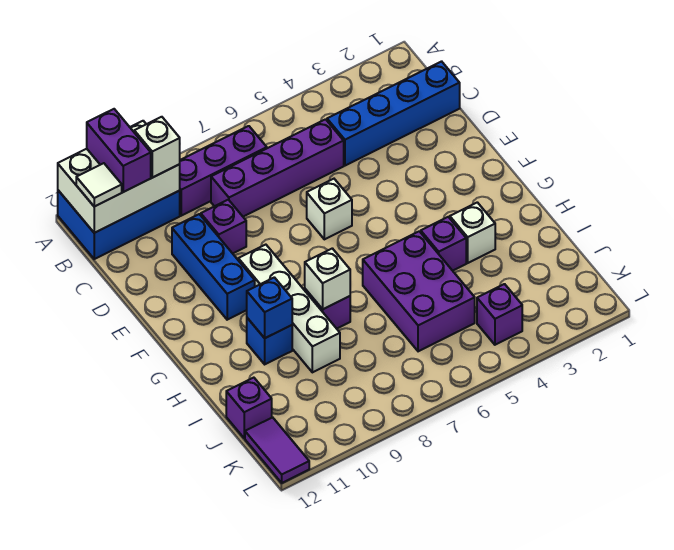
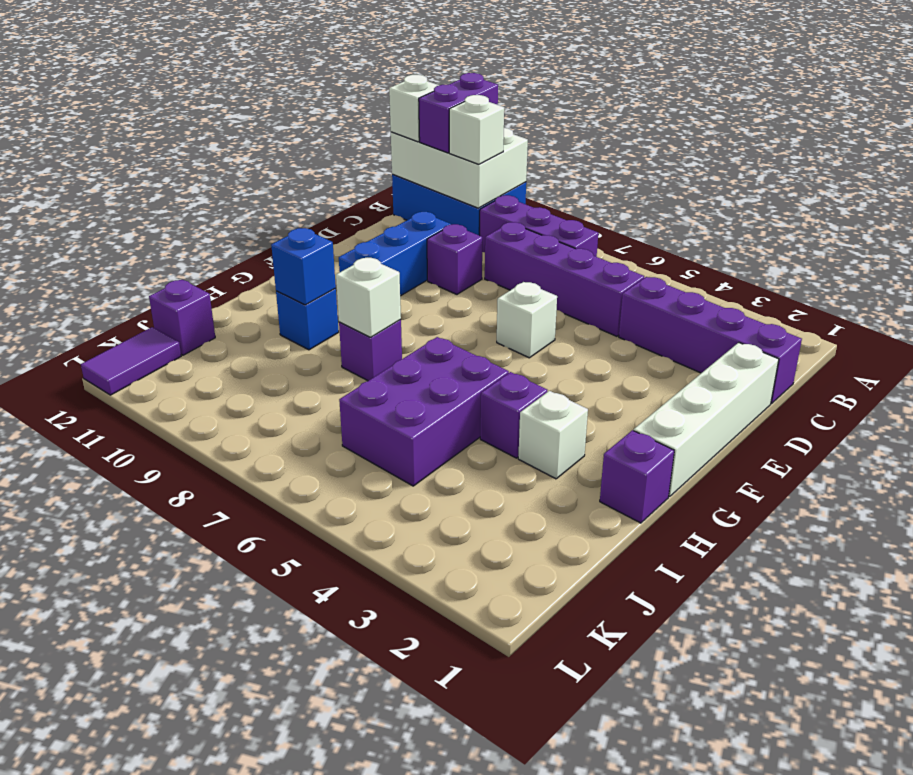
white 1x1 tile [76,163,122,207] -> white 1x1 brick [389,75,439,142]
blue 1x4 brick [327,61,460,166] -> purple 1x4 brick [619,277,802,403]
white 1x4 brick [238,245,340,372] -> white 1x4 brick moved to [634,343,779,497]
purple 1x1 brick [477,284,522,345] -> purple 1x1 brick moved to [600,430,674,523]

